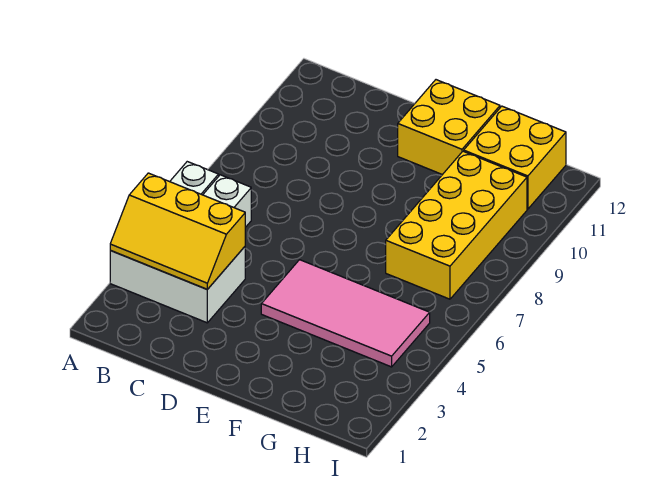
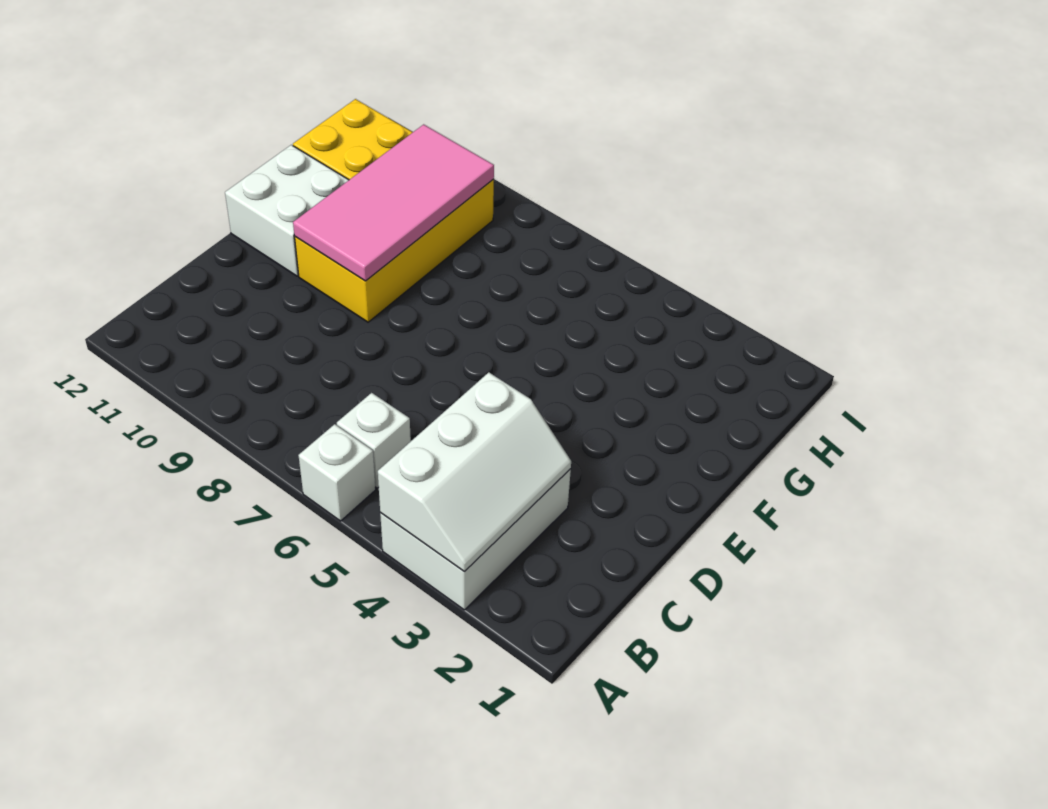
yellow 2x3 slope [110,173,245,289] -> white 2x3 slope [378,372,571,572]
pink 2x4 tile [261,260,430,367] -> pink 2x4 tile moved to [293,124,494,281]
yellow 2x2 brick [398,80,500,175] -> white 2x2 brick [225,145,348,276]
yellow 2x4 brick [386,151,527,299] -> yellow 2x4 brick turned to [295,179,494,322]

